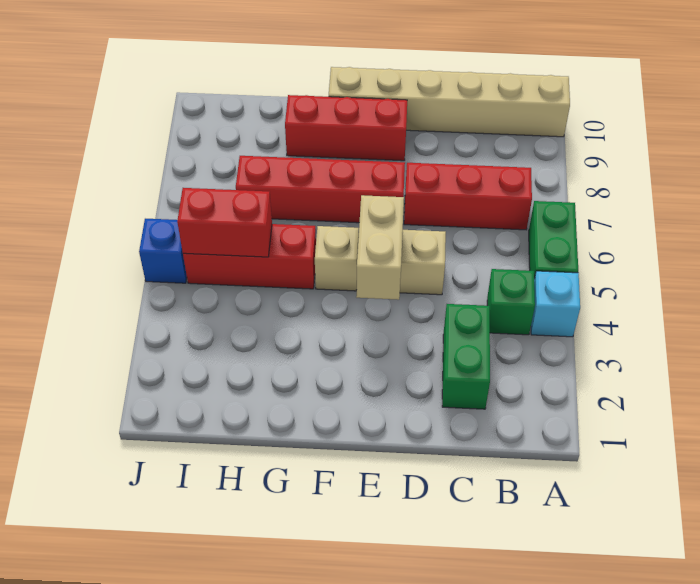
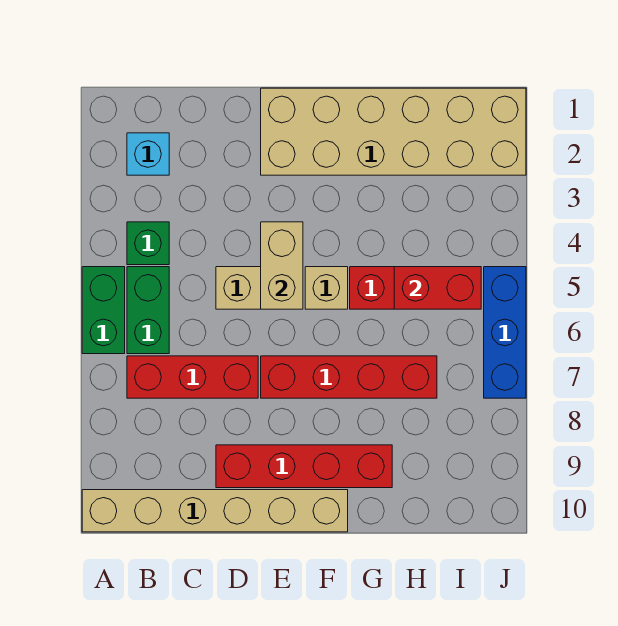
cyan 1x1 brick [531,271,580,337] -> cyan 1x1 brick moved to [127,133,169,175]
green 1x2 brick [442,304,490,409] -> green 1x2 brick moved to [127,267,169,354]
none -> tan 2x6 brick [261,88,526,175]
red 1x3 brick [285,95,407,161] -> red 1x4 brick [216,445,392,488]
blue 1x1 brick [139,219,187,283] -> blue 1x3 brick [484,267,526,398]

